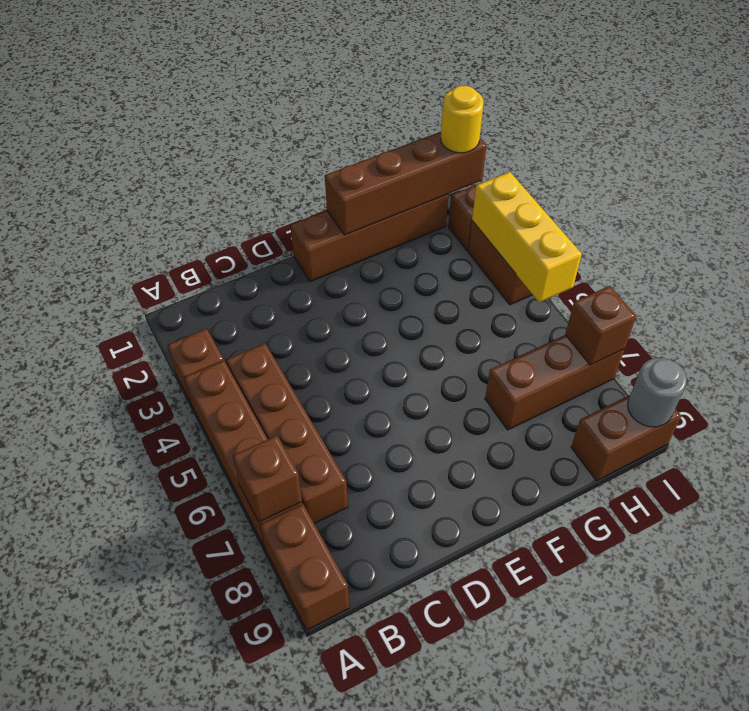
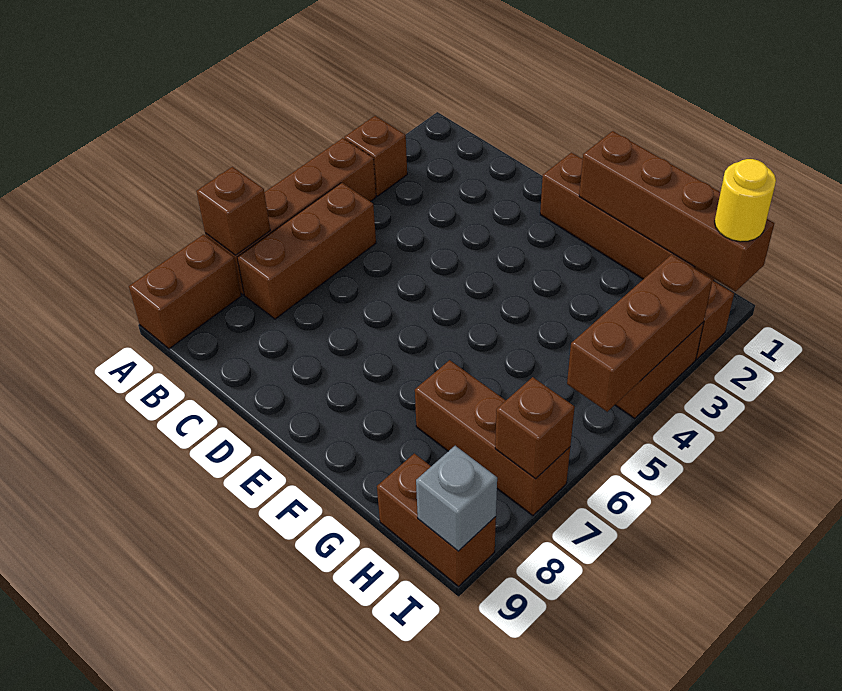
brown 1x4 brick [227,343,348,524] -> brown 1x3 brick [237,183,376,319]
yellow 1x3 brick [472,172,582,302] -> brown 1x3 brick [567,255,713,412]
grey 1x1 round brick [628,358,687,427] -> grey 1x1 brick [416,446,497,551]

